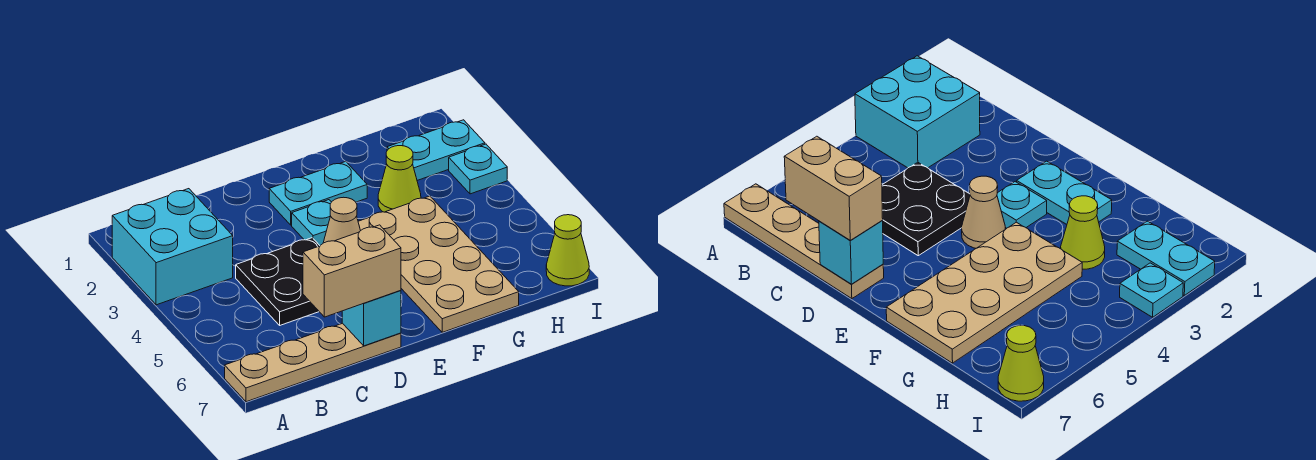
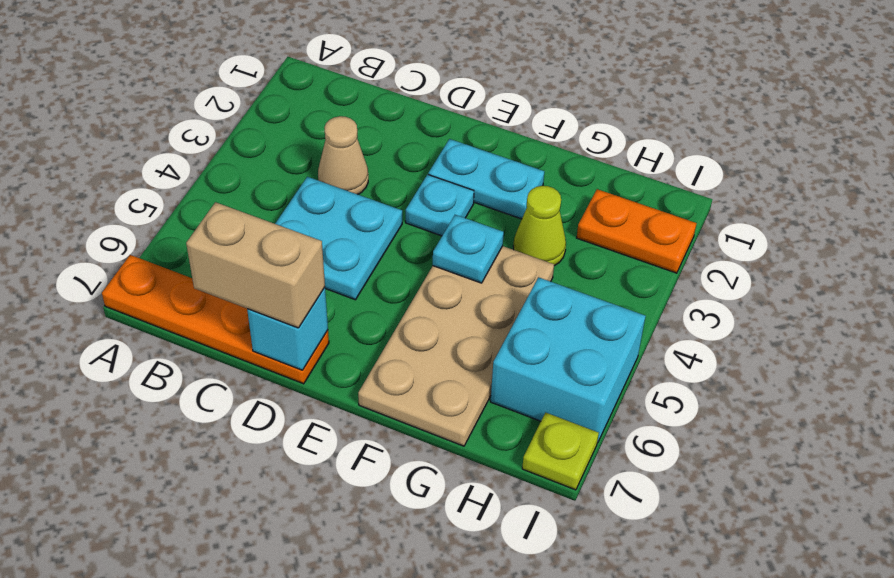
cyan 2x2 brick [112,189,233,305] -> cyan 2x2 brick moved to [491,277,646,443]
tan 1x4 plate [225,323,401,402] -> orange 1x4 plate [102,255,329,384]
black 2x2 plate [236,238,320,325] -> cyan 2x2 plate [275,177,402,300]
tan 1x1 cone [323,197,361,243] -> tan 1x1 cone moved to [318,116,368,194]
cyan 1x2 plate [387,120,485,180] -> orange 1x2 plate [577,189,697,273]
cyan 1x1 plate [449,144,507,194] -> cyan 1x1 plate moved to [433,215,504,283]
lime 1x1 cone [546,215,589,286] -> lime 1x1 plate [522,413,599,490]

